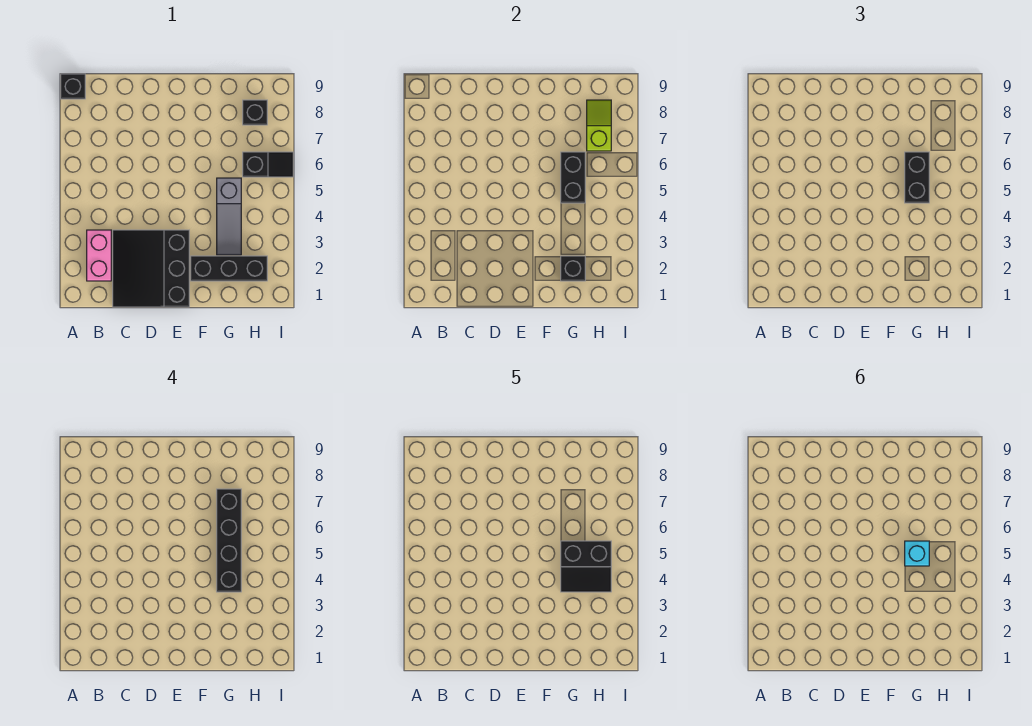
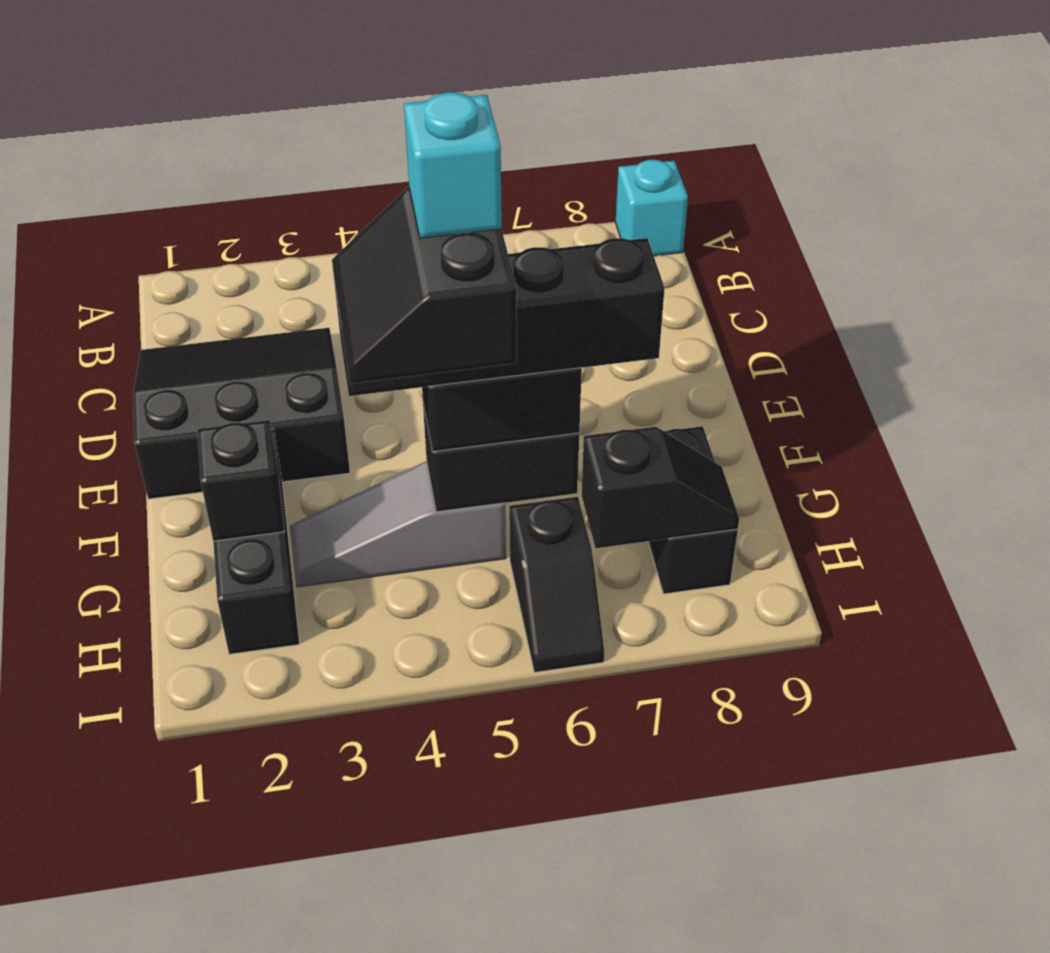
black 1x1 brick [61,74,85,99] -> cyan 1x1 brick [616,160,688,256]
pink 1x2 brick [87,230,111,281] -> none
lime 1x2 slope [587,100,611,151] -> black 1x2 slope [582,427,739,548]
black 1x1 brick [243,100,267,125] -> black 1x2 brick [648,426,738,594]

